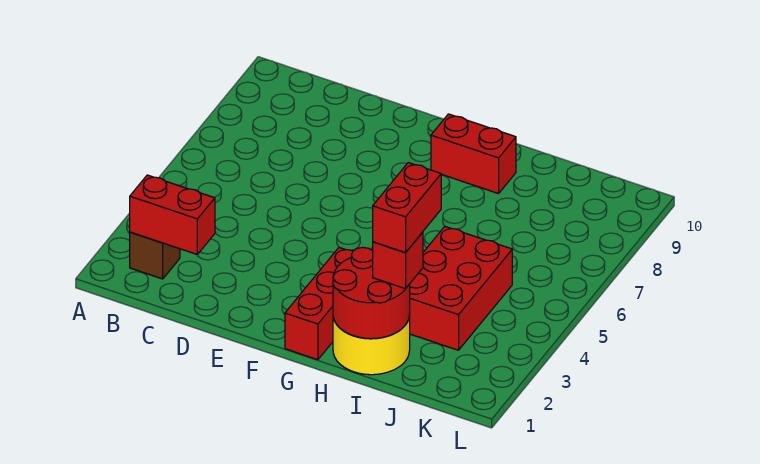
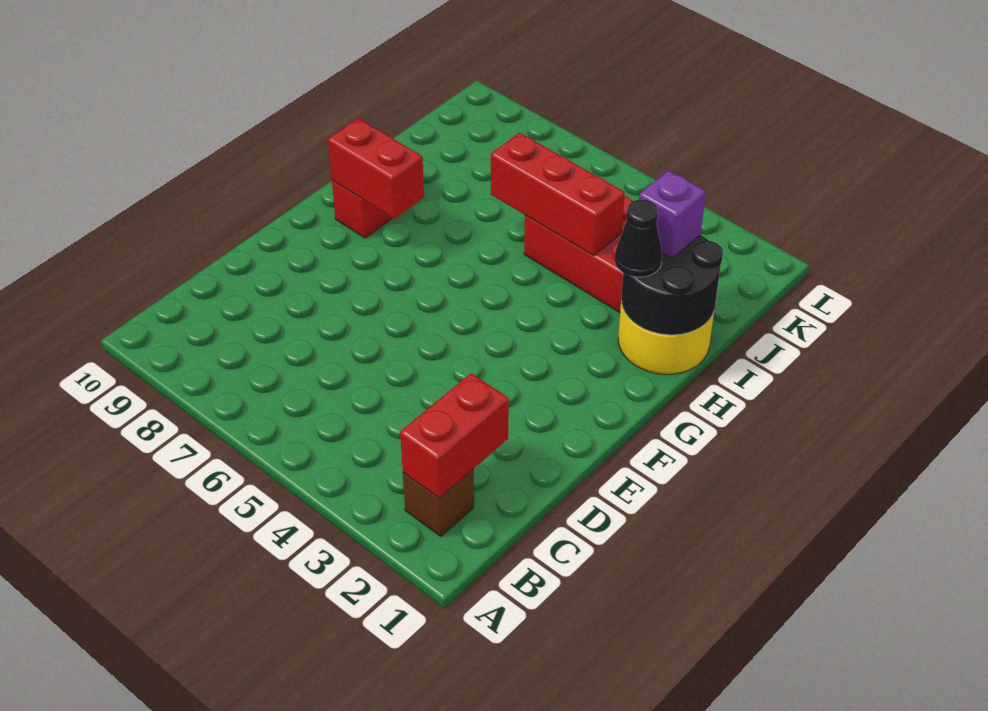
red 1x3 brick [285,248,353,360] -> red 1x3 brick moved to [491,133,625,255]
red 2x2 round brick [333,247,410,339] -> black 2x2 round brick [621,235,723,335]
none -> black 1x1 cone [615,199,662,277]
red 1x1 brick [373,232,423,289] -> purple 1x1 brick [639,171,706,258]
red 1x2 brick [373,163,441,253] -> red 1x2 brick moved to [328,118,424,219]

